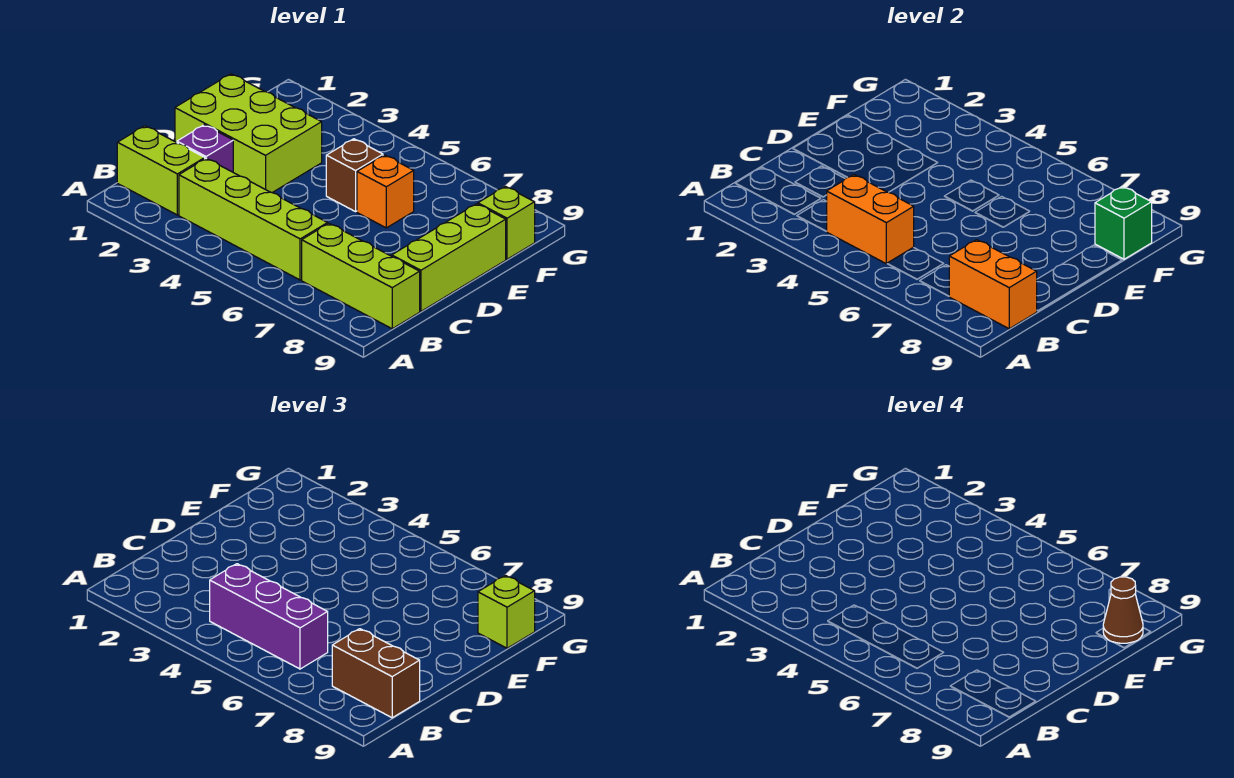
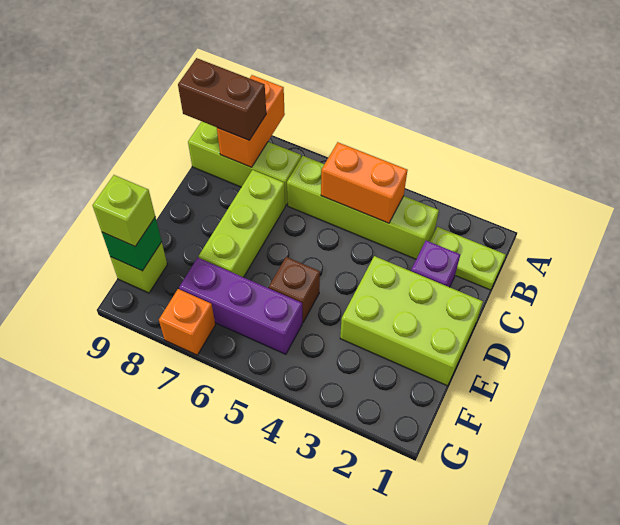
lime 1x2 brick [117,126,205,215] -> lime 1x2 plate [430,227,506,290]
purple 1x3 brick [210,564,328,669] -> purple 1x3 brick moved to [179,258,302,354]
orange 1x2 brick [949,240,1037,329] -> orange 1x2 brick turned to [217,75,285,167]
lime 1x3 brick [392,204,506,311] -> lime 1x3 brick moved to [199,170,285,277]
orange 1x1 brick [357,155,414,228] -> orange 1x1 brick moved to [159,289,215,355]
brown 1x1 cone [1103,577,1143,643] -> none

